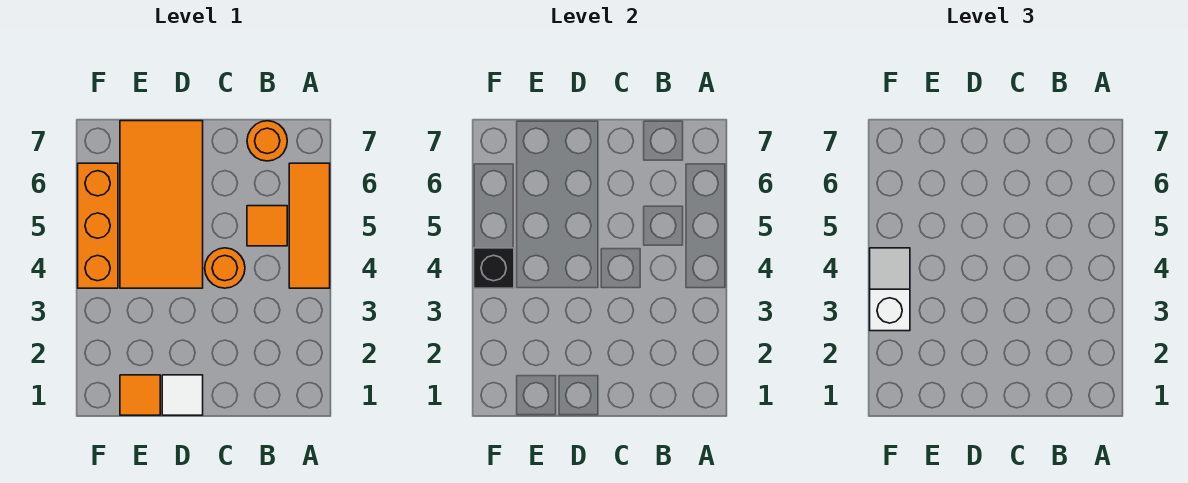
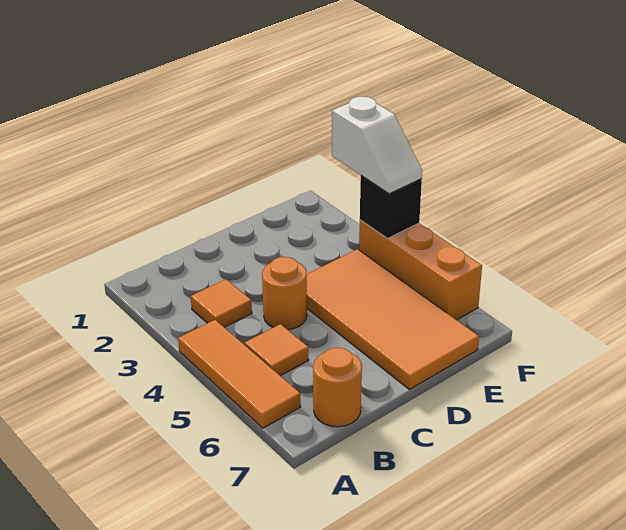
white 1x1 tile [162,375,203,415] -> none
orange 1x1 tile [120,375,160,415] -> orange 1x1 tile moved to [191,279,252,327]

